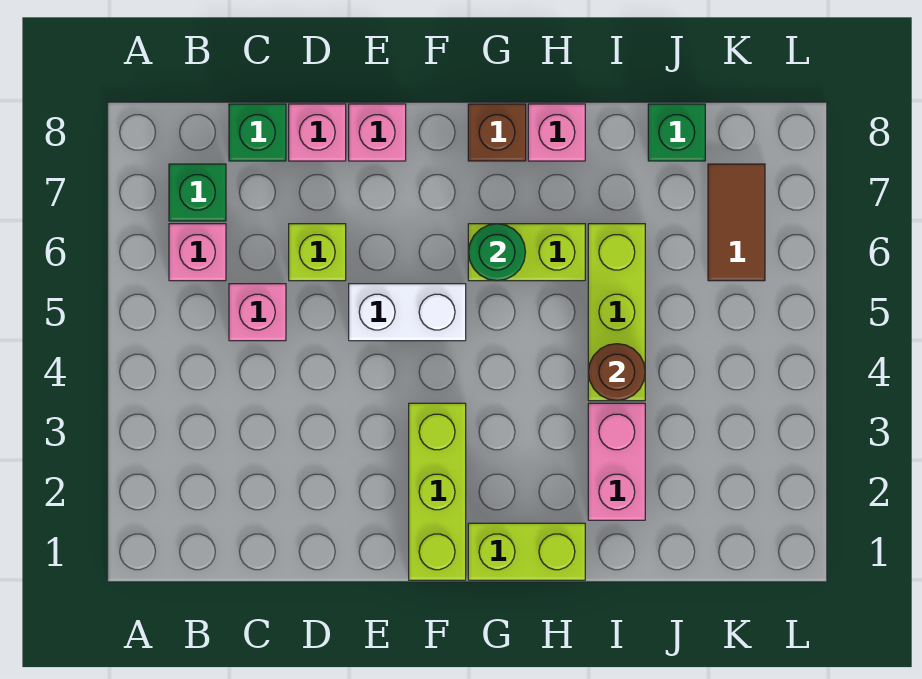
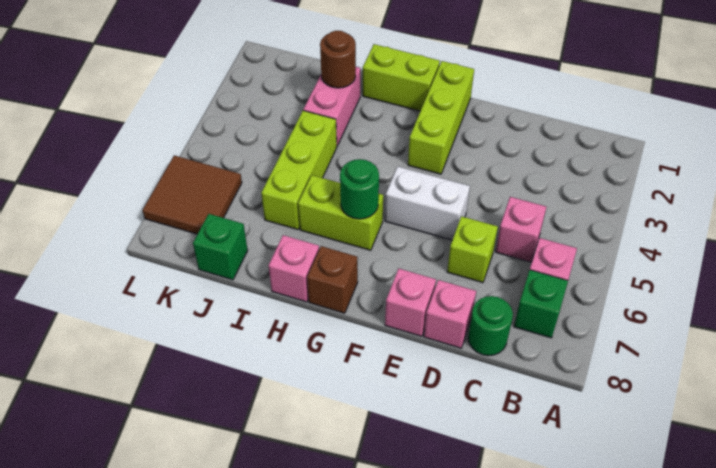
green 1x1 brick [229,104,286,161] -> green 1x1 round brick [468,296,513,356]
brown 1x1 round brick [588,344,645,401] -> brown 1x1 round brick moved to [320,31,356,88]
brown 1x2 tile [708,164,765,281] -> brown 2x2 tile [142,155,242,234]

